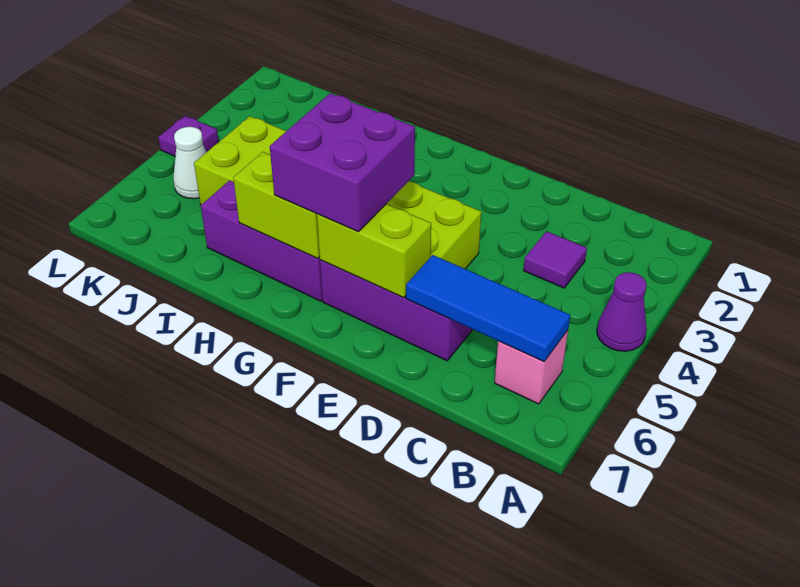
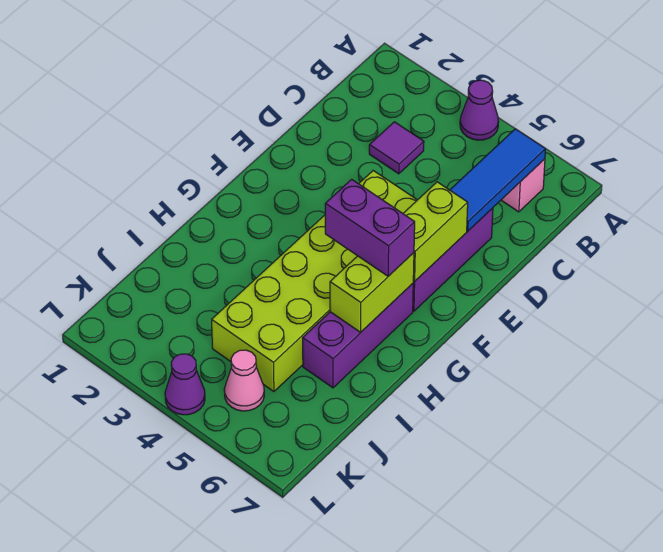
purple 2x2 brick [270,93,415,232] -> purple 1x2 brick [325,179,415,276]
white 1x1 cone [173,127,206,199] -> pink 1x1 cone [224,350,264,411]
purple 1x1 plate [158,116,219,156] -> purple 1x1 cone [165,354,205,415]

